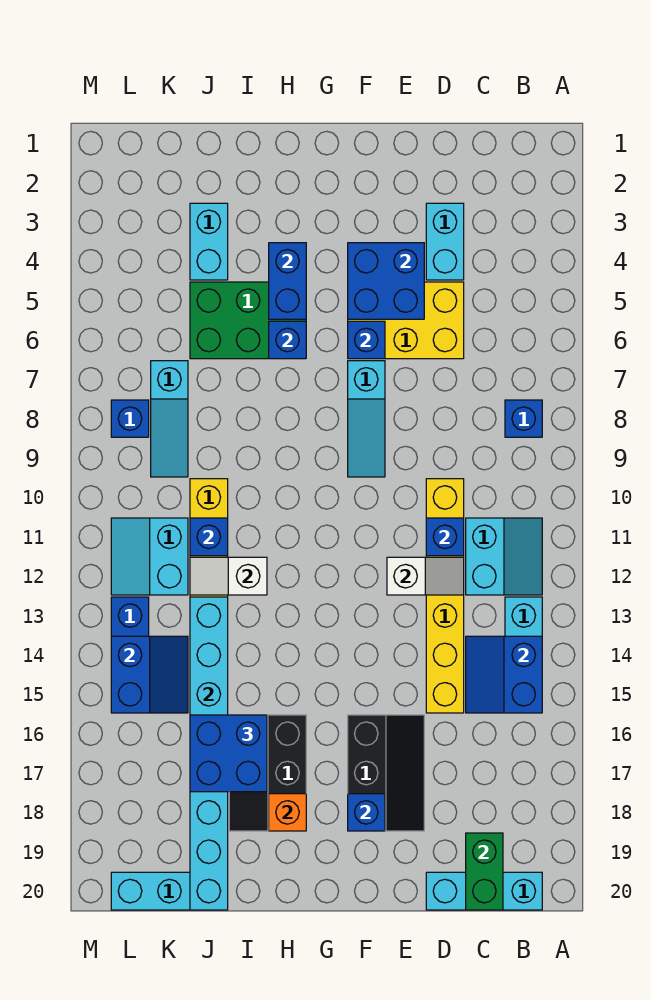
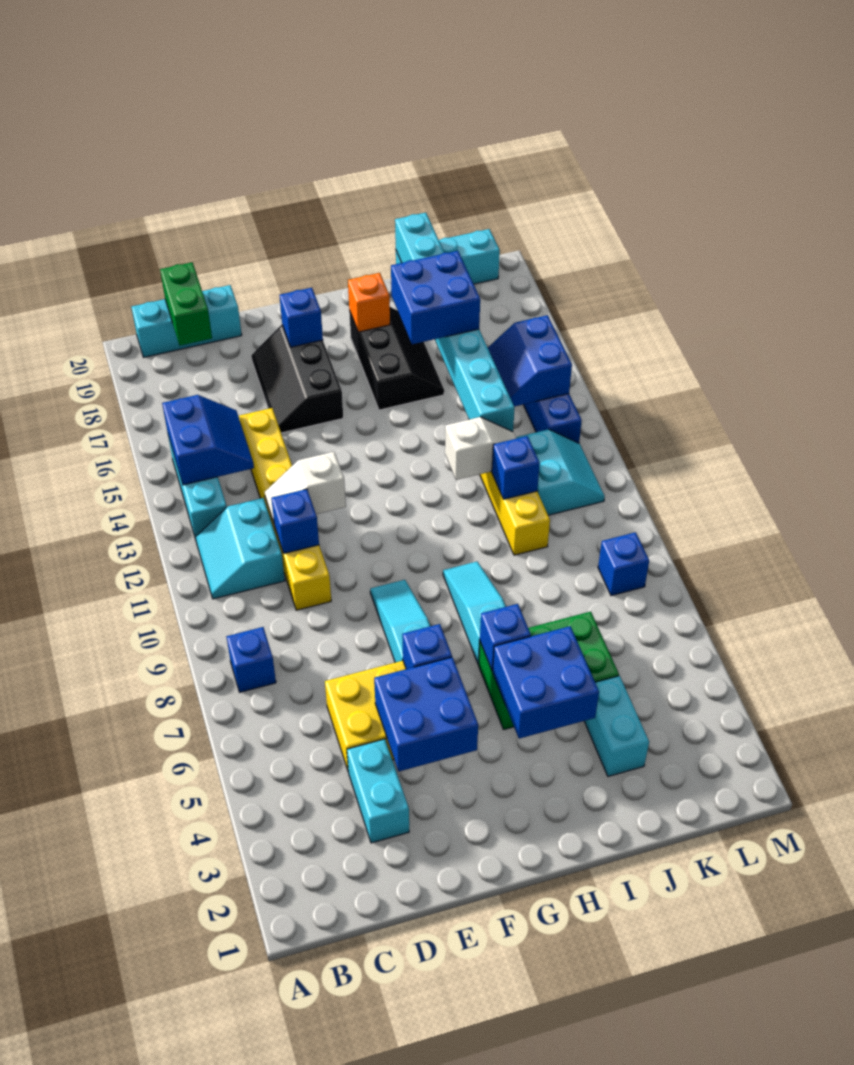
blue 1x2 brick [269,243,306,319] -> blue 2x2 brick [493,626,599,739]
cyan 1x3 slope [151,361,188,477] -> cyan 1x3 slope moved to [443,562,506,665]

